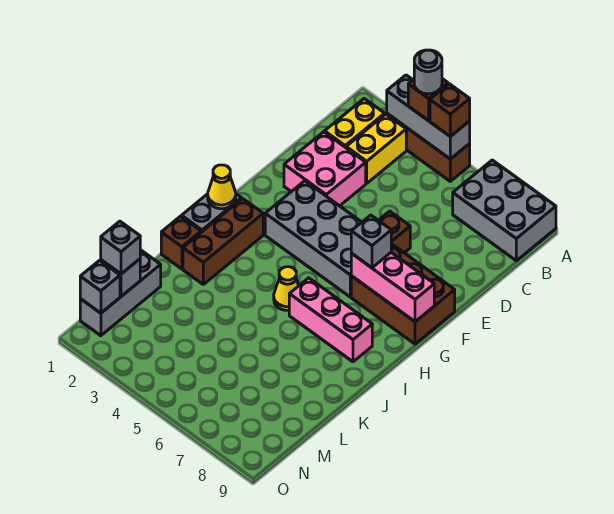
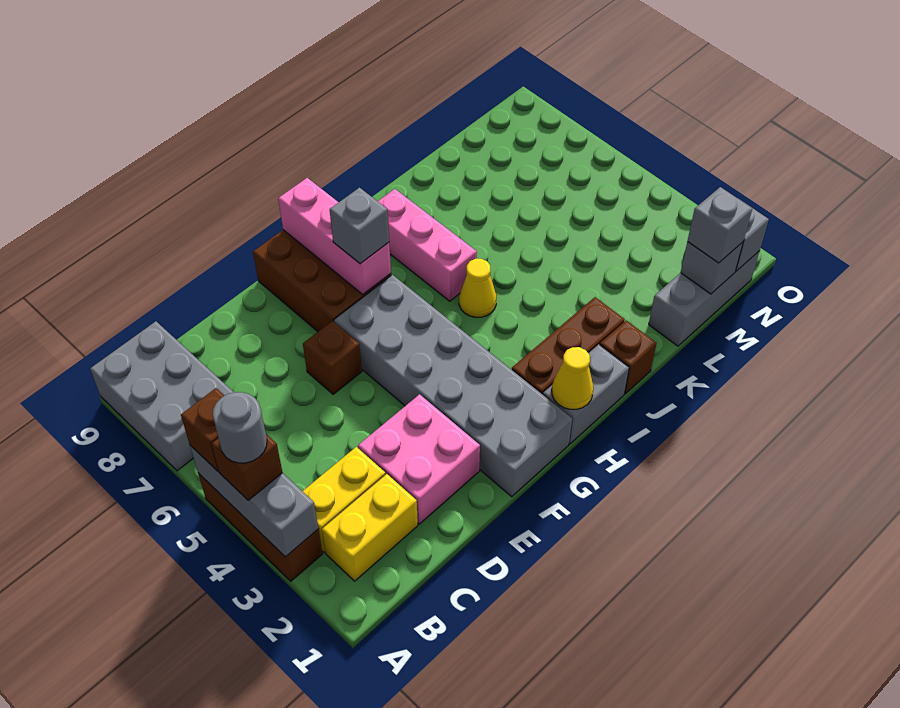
grey 2x4 brick [265,181,362,297] -> grey 2x6 brick [334,275,572,497]

